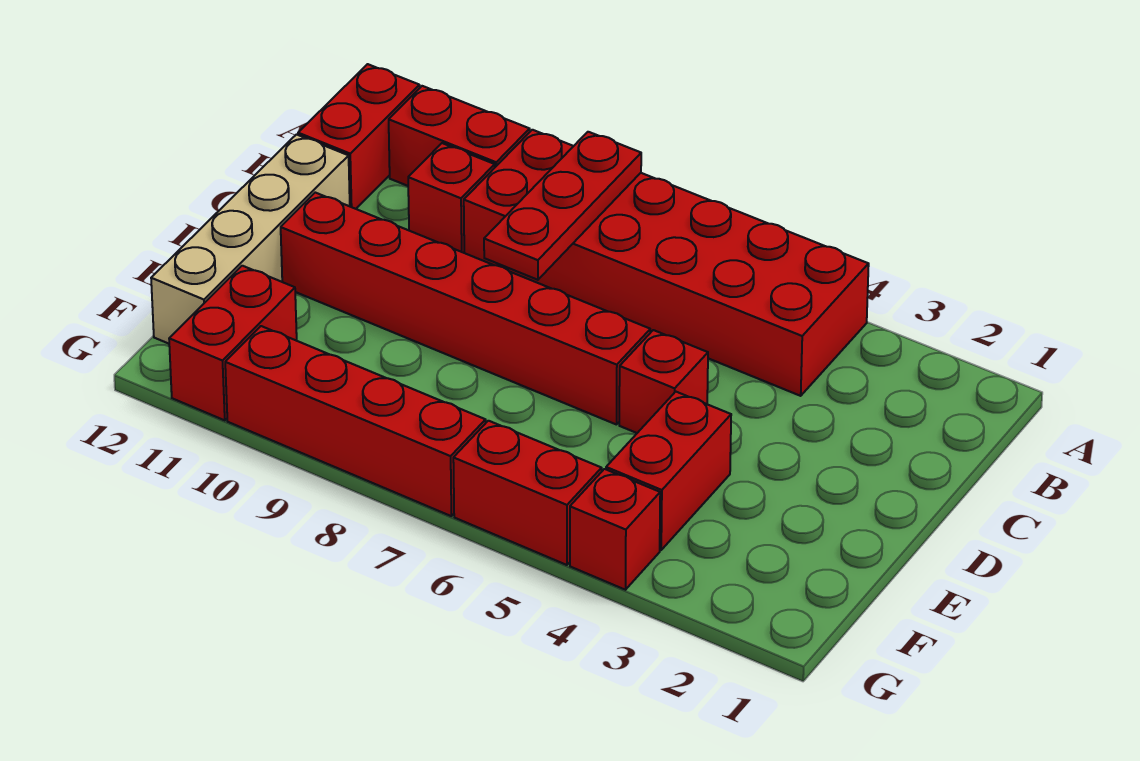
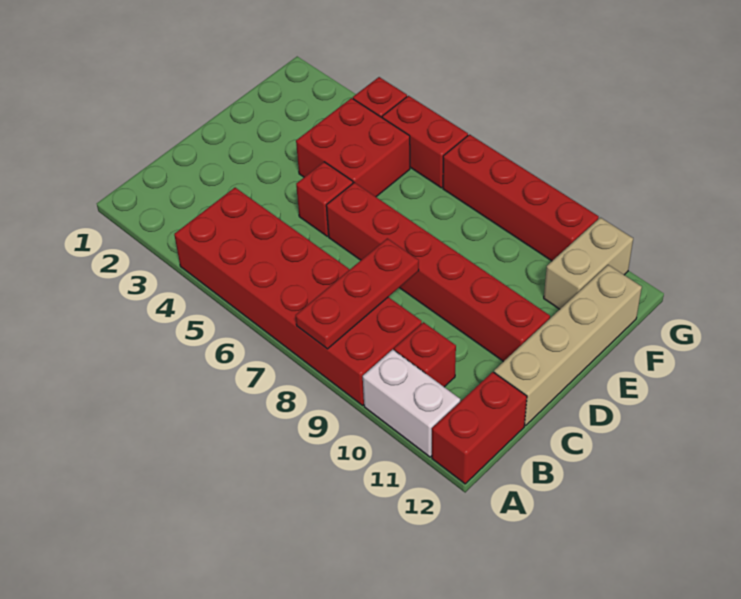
red 1x2 brick [389,86,530,186] -> white 1x2 brick [363,349,460,457]
red 1x2 brick [606,392,731,550] -> red 2x2 brick [296,98,410,197]
red 1x2 brick [169,266,297,420] -> tan 1x2 brick [544,218,633,309]

